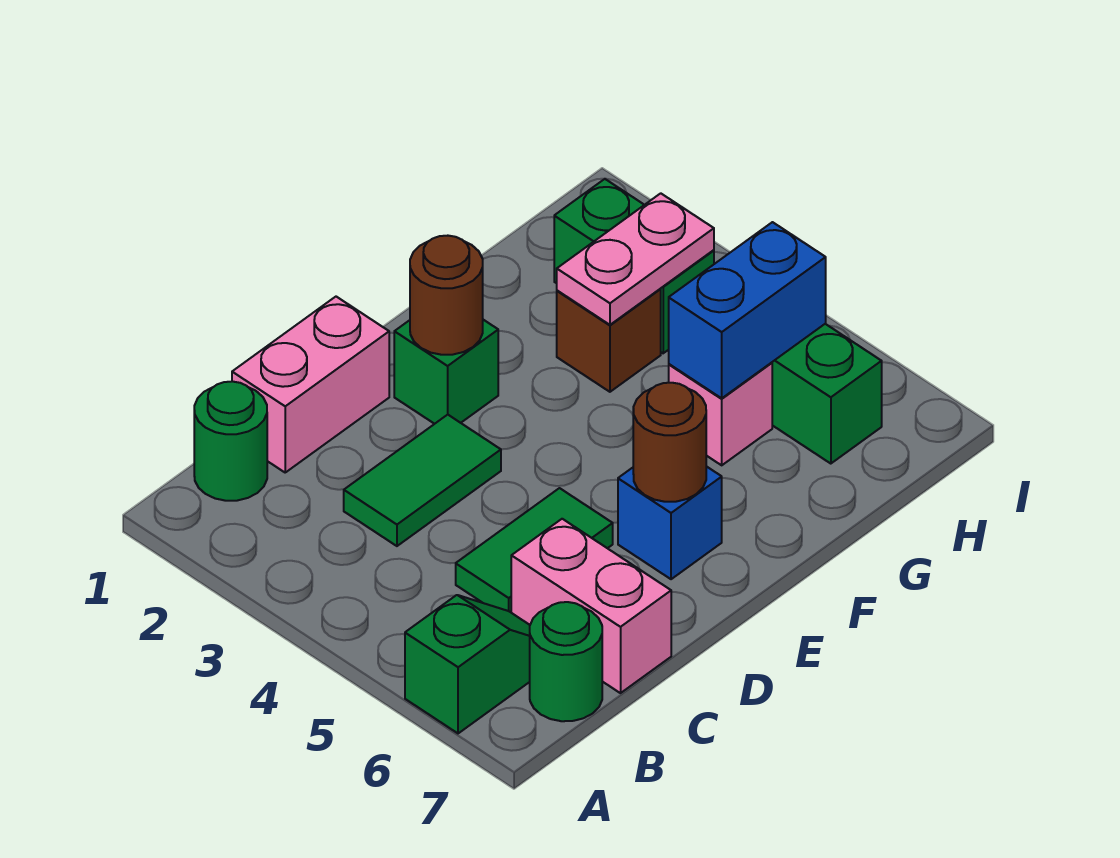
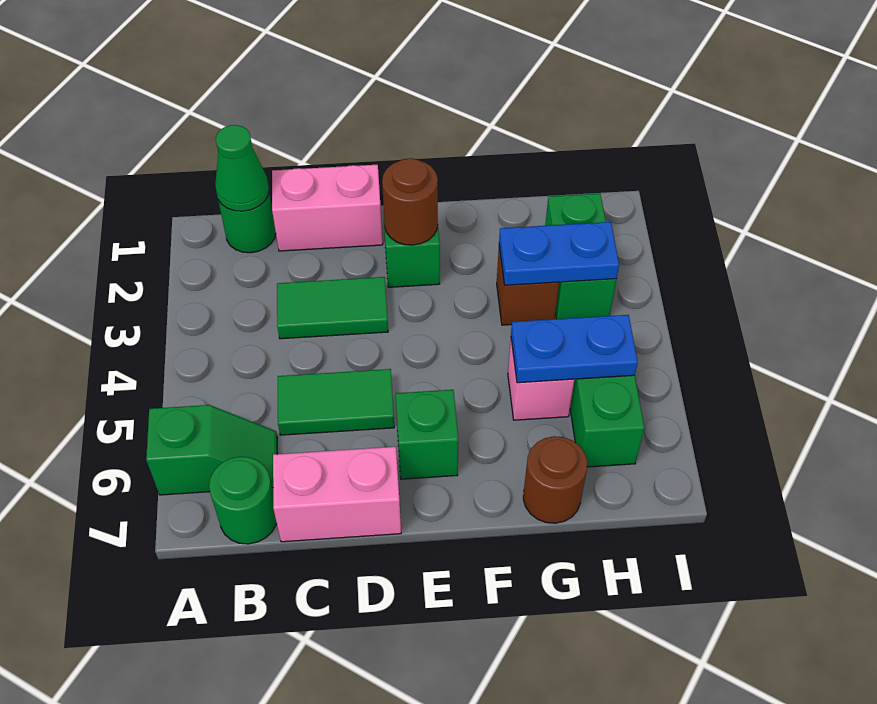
none -> green 1x1 cone [215,125,269,211]
pink 1x2 brick [511,519,671,693] -> pink 1x2 brick turned to [273,447,401,542]
blue 1x1 brick [618,466,722,579] -> green 1x1 brick [396,390,458,479]
brown 1x1 round brick [633,383,706,502] -> brown 1x1 round brick moved to [523,436,587,523]
pink 1x2 plate [557,193,714,325] -> blue 1x2 plate [499,222,619,285]
blue 1x2 brick [669,222,826,398] -> blue 1x2 plate [511,315,638,383]

